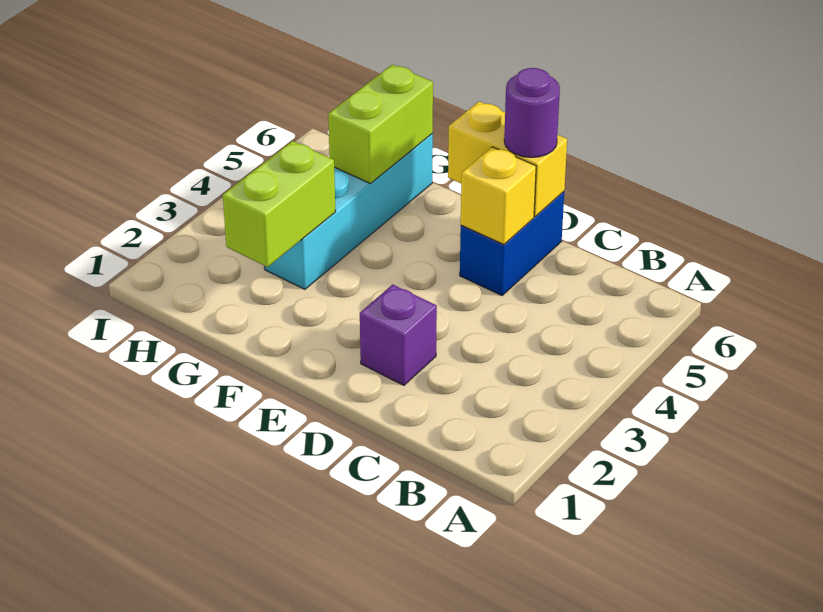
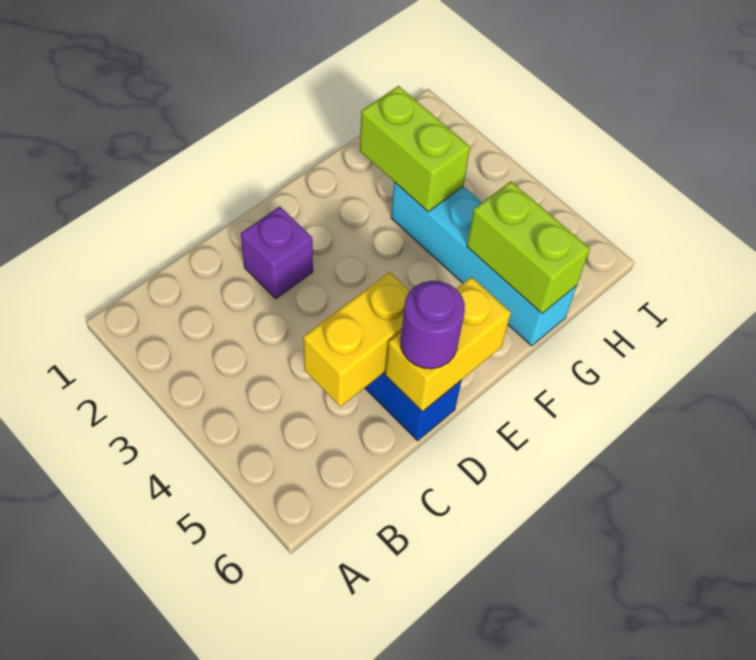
yellow 1x1 brick [461,147,536,245] -> yellow 1x2 brick [303,272,410,407]

